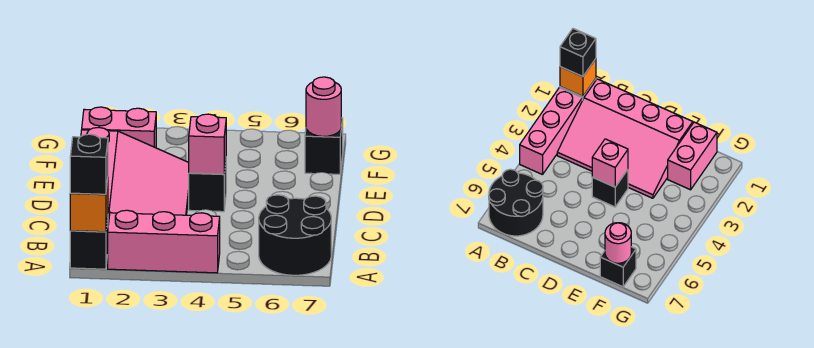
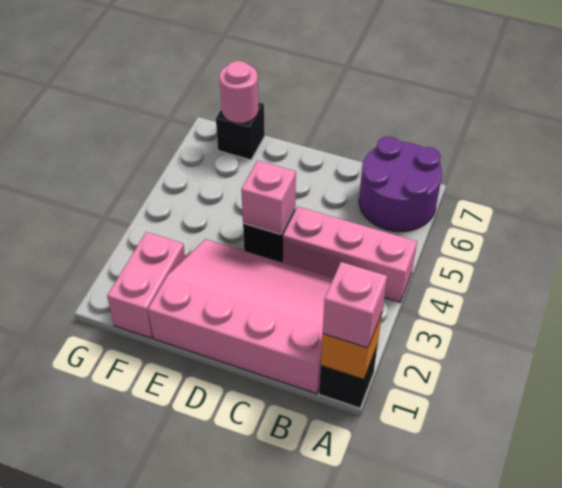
black 1x1 brick [70,134,108,194] -> pink 1x1 brick [323,262,387,348]
pink 1x3 brick [108,210,220,273] -> pink 1x3 brick turned to [283,207,417,302]
black 2x2 round brick [259,195,331,275] -> purple 2x2 round brick [359,137,442,232]

